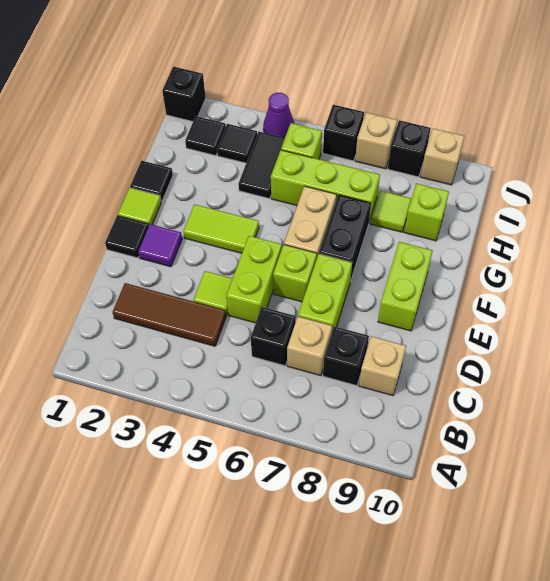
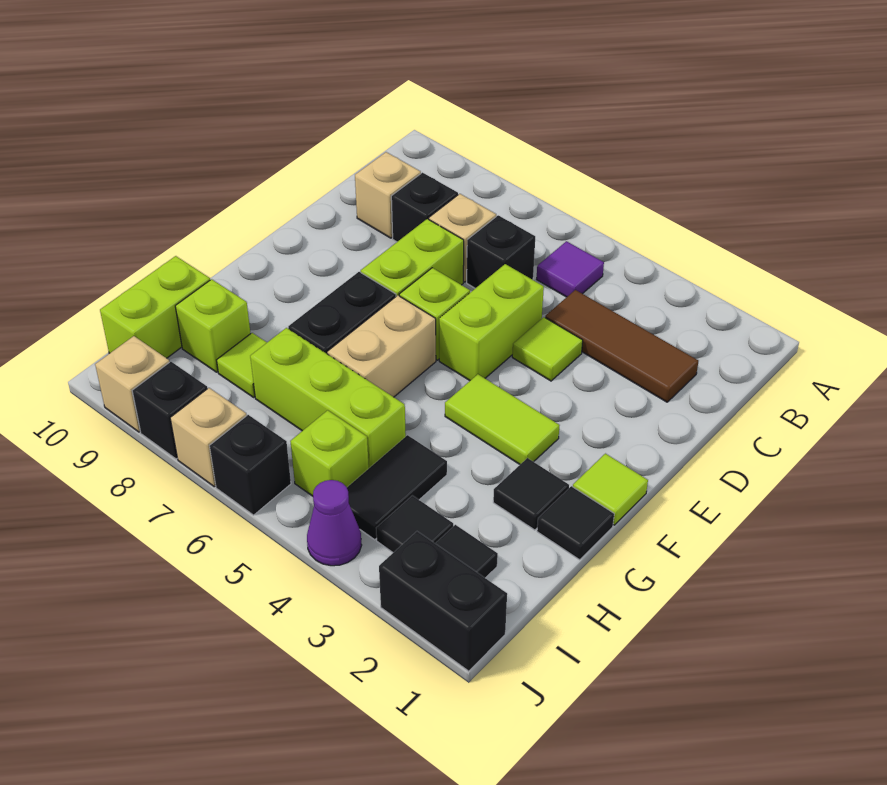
black 1x1 tile [105,216,149,258] -> black 1x1 tile moved to [493,458,569,530]
purple 1x1 tile [138,224,182,267] -> purple 1x1 tile moved to [536,241,604,297]
lime 1x2 brick [378,242,432,331] -> lime 1x2 brick moved to [100,256,210,358]
black 1x1 brick [162,67,206,121] -> black 1x2 brick [379,531,507,671]

